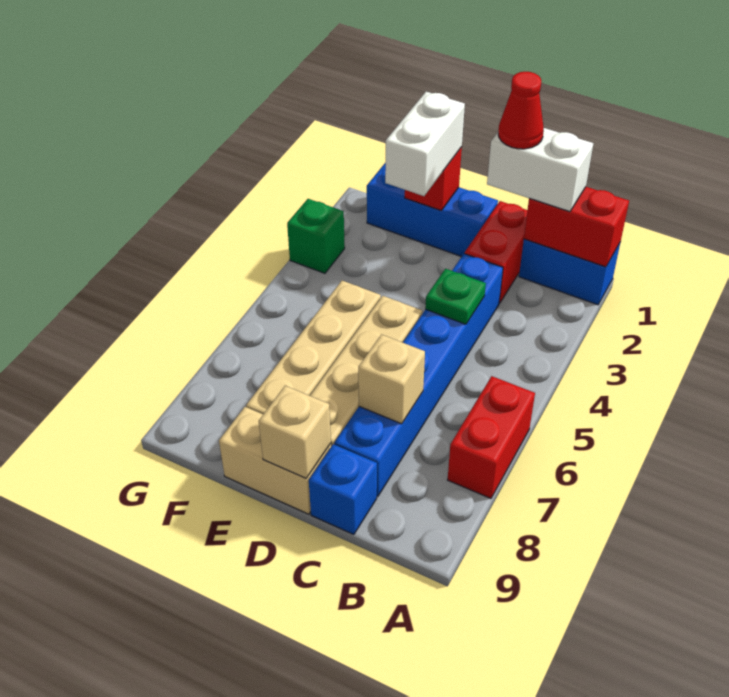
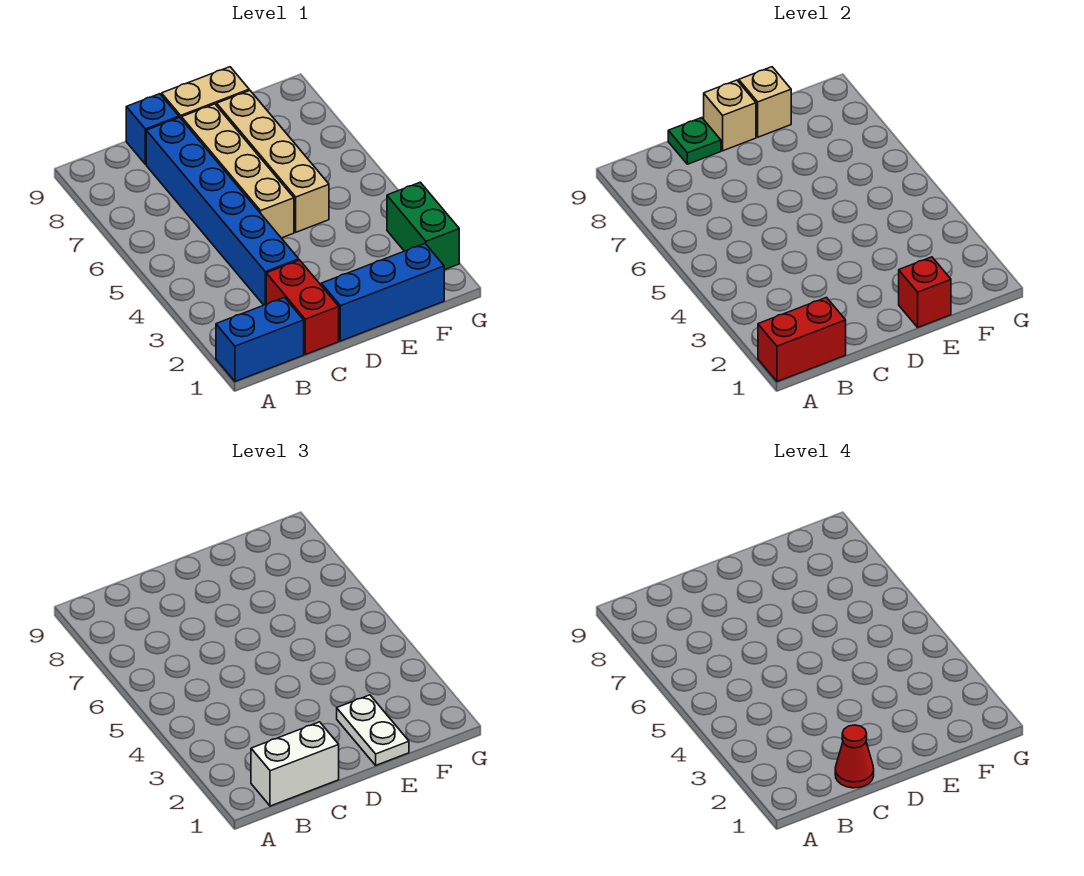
red 1x2 brick [448,376,535,498] -> none
green 1x1 plate [425,269,486,324] -> green 1x1 plate moved to [668,118,721,164]
tan 1x1 brick [358,334,425,424] -> tan 1x1 brick moved to [739,67,791,137]
white 1x2 brick [385,92,465,196] -> white 1x2 plate [337,695,409,765]
green 1x1 brick [287,199,345,273] -> green 1x2 brick [387,182,459,270]

